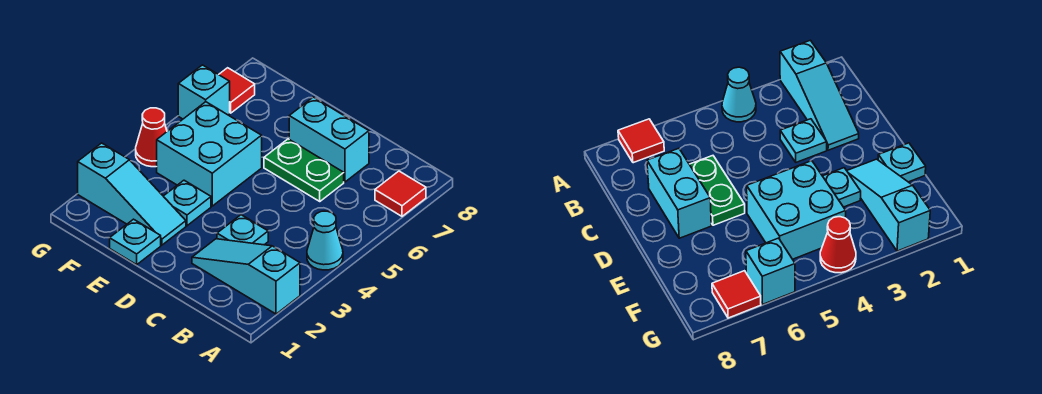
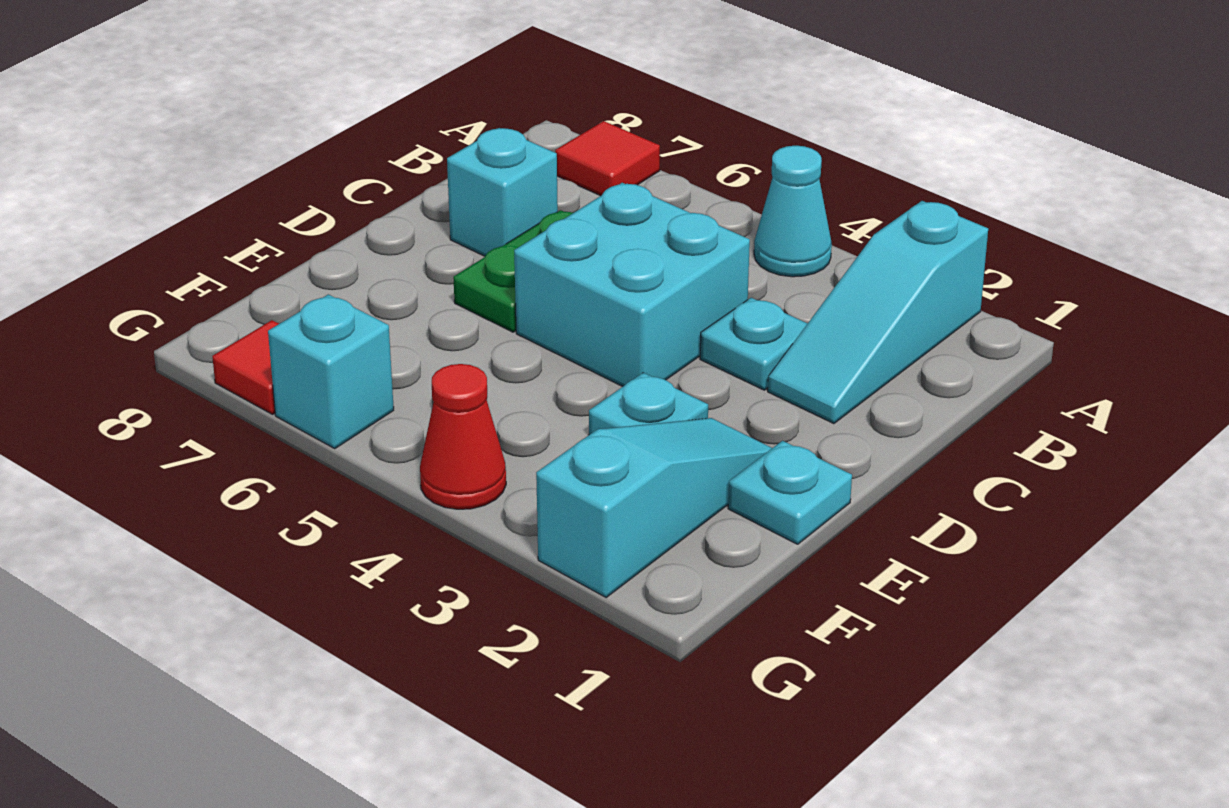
cyan 1x2 brick [289,97,369,182] -> cyan 1x1 brick [447,128,558,256]
cyan 2x2 brick [157,102,262,206] -> cyan 2x2 brick moved to [514,183,750,386]

